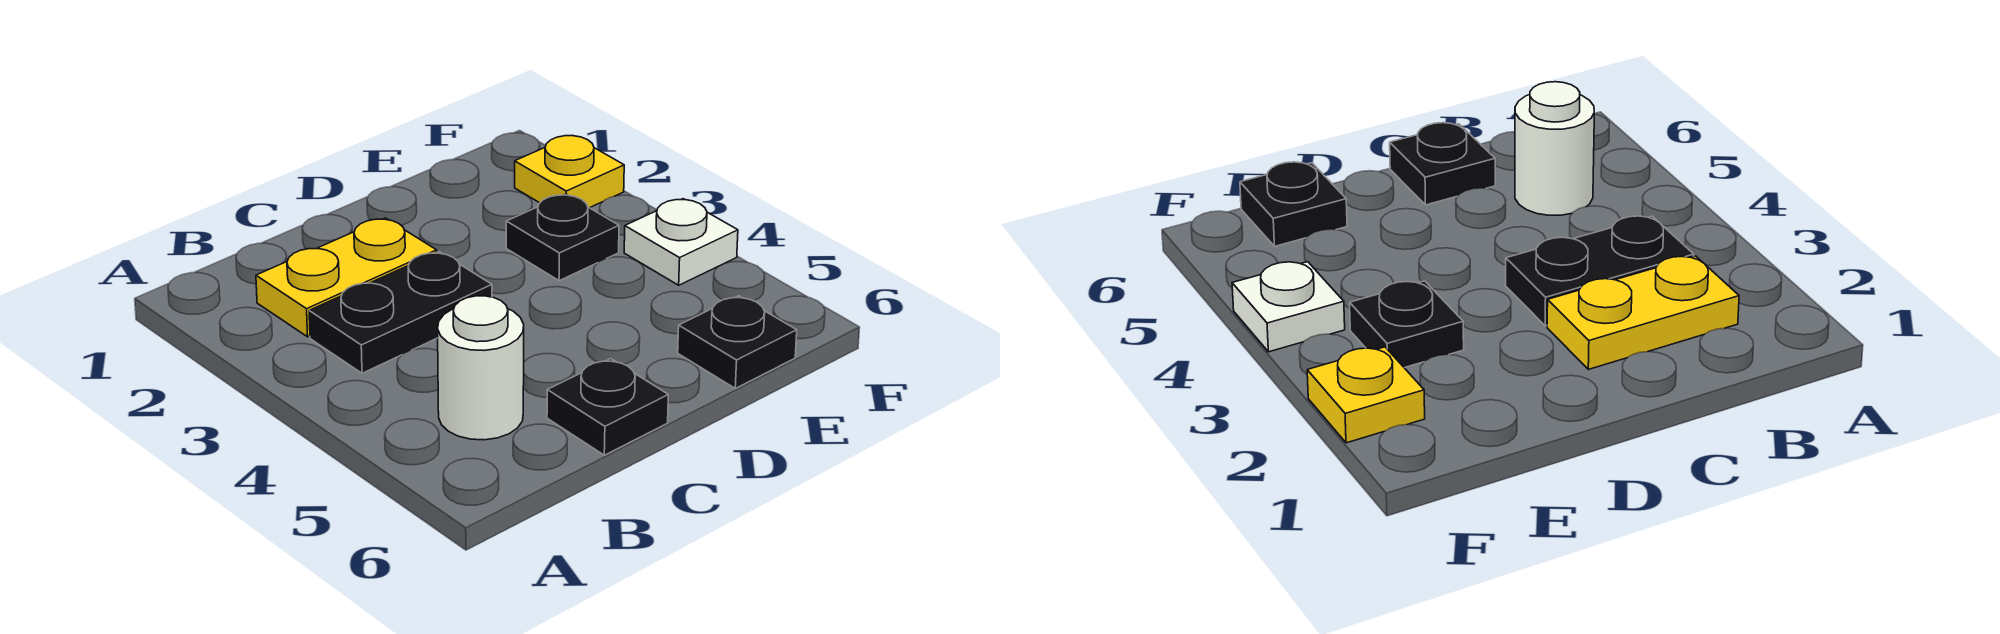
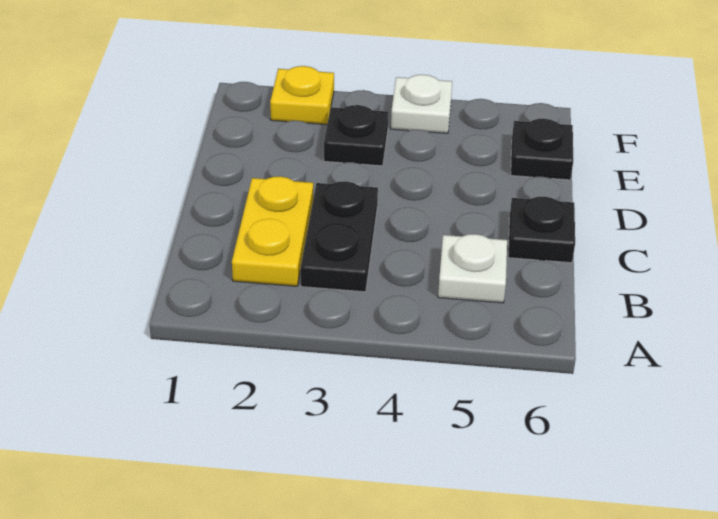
white 1x1 round brick [438,296,524,440] -> white 1x1 plate [438,234,507,303]

